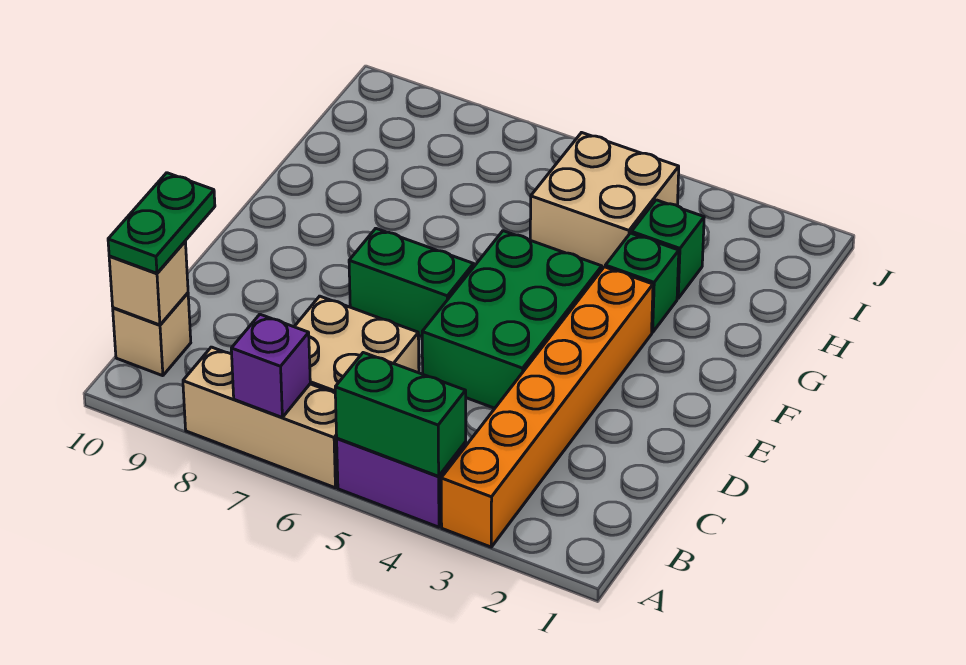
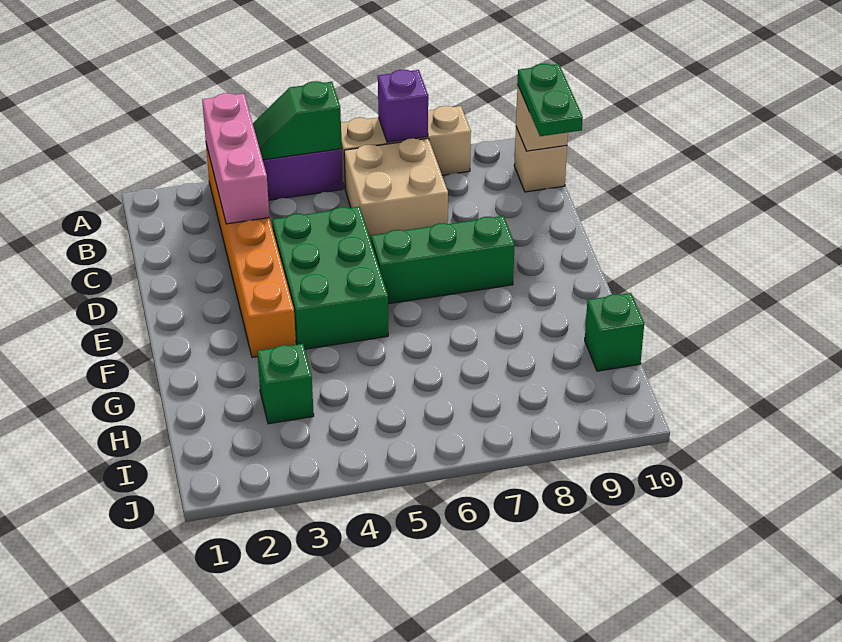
none -> pink 1x3 brick [202,93,269,224]
green 1x2 brick [335,353,466,476] -> green 1x2 slope [253,81,342,160]
green 1x2 brick [349,228,474,336] -> green 1x3 brick [371,216,515,304]
green 1x1 brick [605,233,679,332] -> green 1x1 brick moved to [585,293,644,371]
tan 2x2 brick [530,133,679,269] -> none

